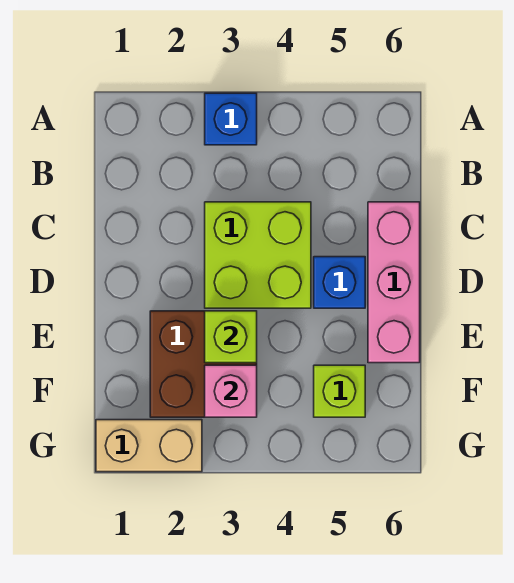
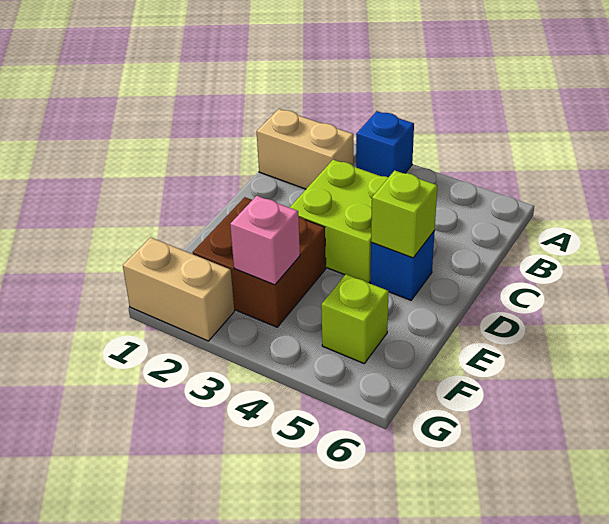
none -> tan 1x2 brick [257,109,353,189]
pink 1x3 brick [368,202,420,363] -> none
lime 1x1 brick [205,311,257,363] -> lime 1x1 brick moved to [371,171,437,258]

